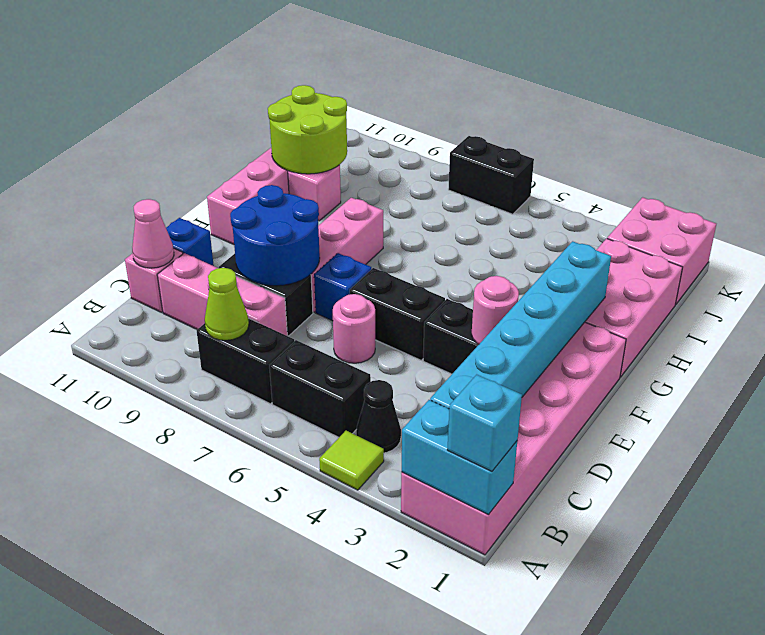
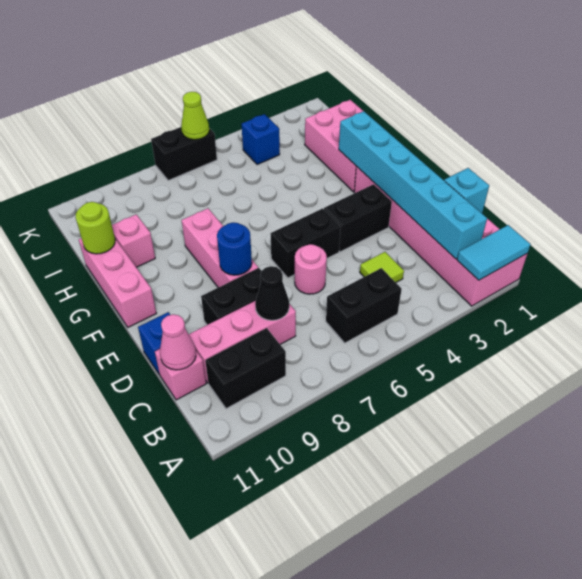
cyan 1x2 brick [402,400,517,514] -> cyan 1x2 tile [457,225,530,280]
cyan 1x1 brick [447,375,522,471] -> cyan 1x1 brick moved to [444,168,489,213]
lime 1x1 tile [319,431,384,490] -> lime 1x1 tile moved to [360,252,404,282]
black 1x1 cone [356,380,401,453] -> black 1x1 cone moved to [255,266,289,320]
black 1x2 brick [197,318,294,404] -> black 1x2 brick moved to [205,328,286,409]
lime 1x1 cone [205,268,249,340] -> lime 1x1 cone moved to [181,92,209,140]
blue 2x2 round brick [230,185,320,286] -> blue 1x1 round brick [217,222,252,275]
pink 1x1 round brick [472,276,519,344] -> none
blue 1x1 brick [314,253,371,321] -> blue 1x1 brick moved to [242,114,280,165]
lime 2x2 round brick [268,85,347,174] -> lime 1x1 round brick [76,202,115,254]
pink 2x2 brick [607,197,716,305] -> none

